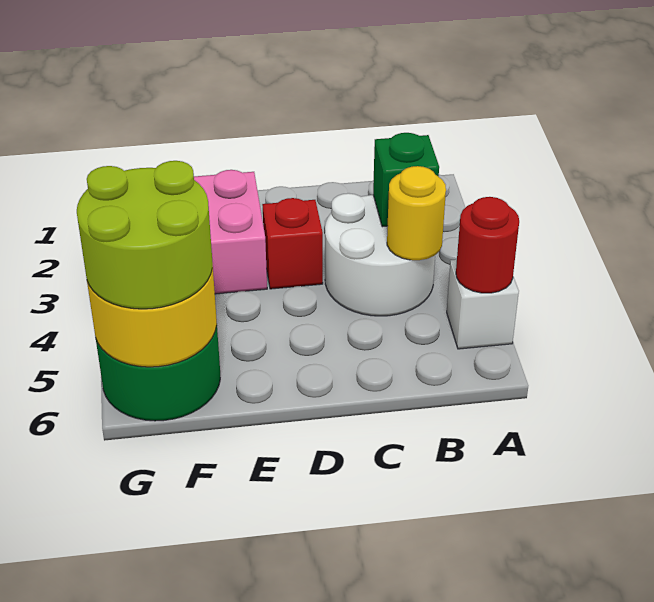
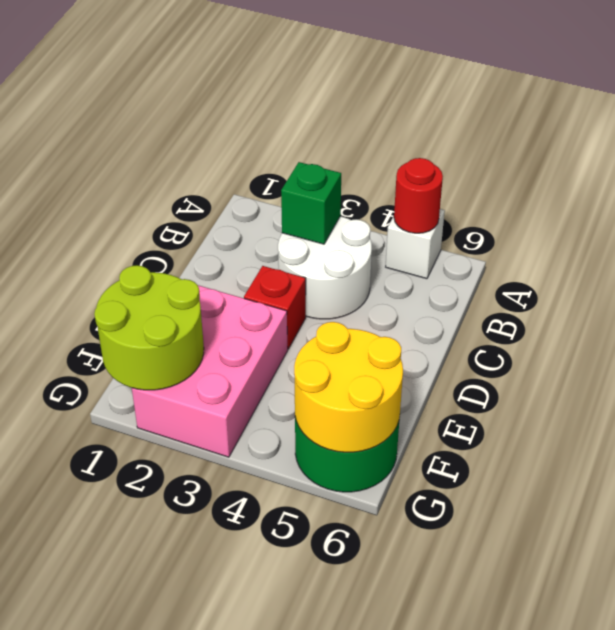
yellow 1x1 round brick [387,166,446,260] -> none
lime 2x2 round brick [77,161,212,309] -> lime 2x2 round brick moved to [94,265,204,390]

